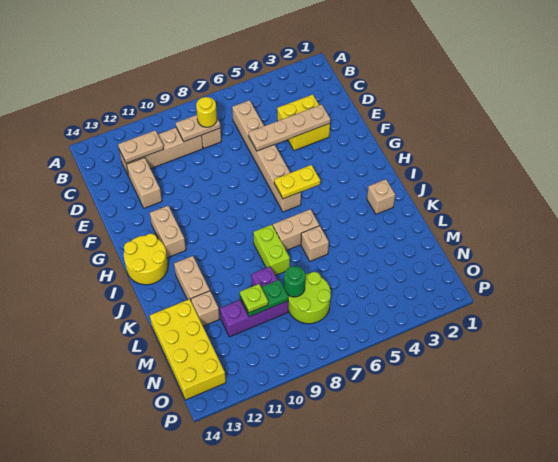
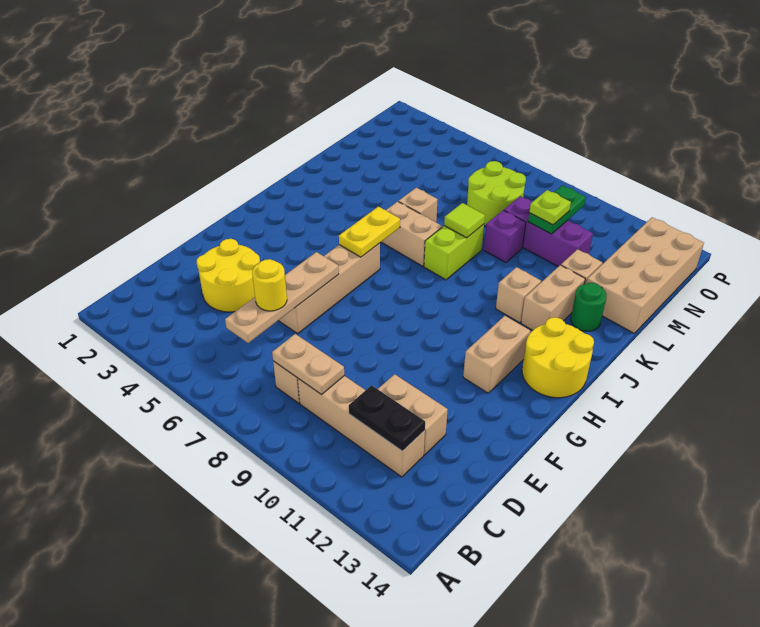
tan 1x6 brick [232,100,301,212] -> tan 1x4 brick [278,243,380,334]
yellow 1x1 round brick [196,97,217,127] -> yellow 1x1 round brick moved to [252,259,287,311]
tan 1x2 plate [118,130,164,163] -> black 1x2 plate [349,385,425,451]
yellow 2x2 brick [277,94,330,151] -> yellow 2x2 round brick [197,239,260,312]
tan 1x2 brick [127,158,162,208] -> tan 1x2 brick turned to [378,374,448,455]
tan 1x4 plate [249,104,330,151] -> tan 1x4 plate turned to [225,252,339,343]
yellow 1x2 plate [274,165,320,199] -> yellow 1x2 plate turned to [339,207,400,257]
tan 1x1 brick [367,179,395,214] -> tan 1x1 brick moved to [496,267,541,323]
none -> lime 1x1 tile [444,203,485,238]
yellow 2x4 brick [150,299,226,400] -> tan 2x4 brick [587,218,704,333]
green 1x1 round brick [284,266,305,297] -> green 1x1 round brick moved to [571,283,607,331]
green 1x2 plate [240,280,288,317] -> green 1x2 plate turned to [528,185,586,234]

